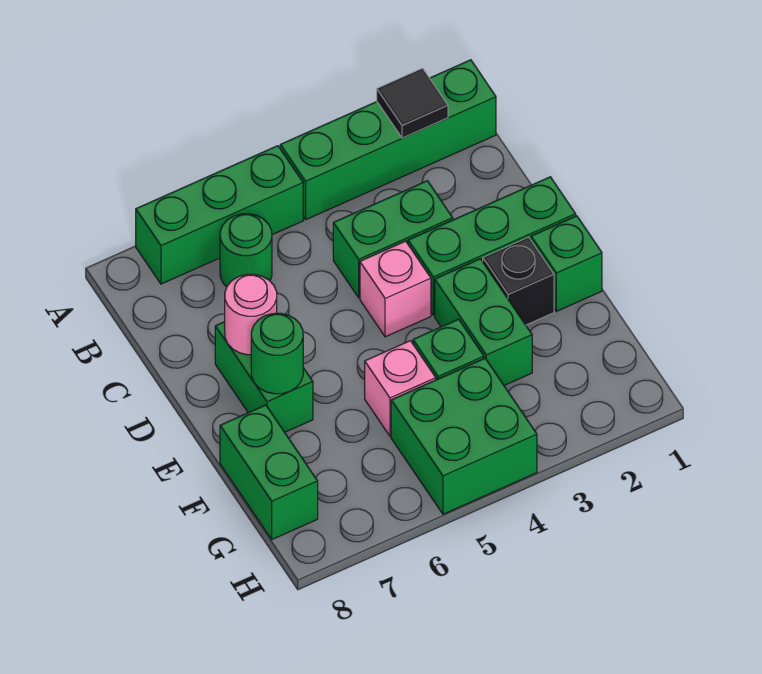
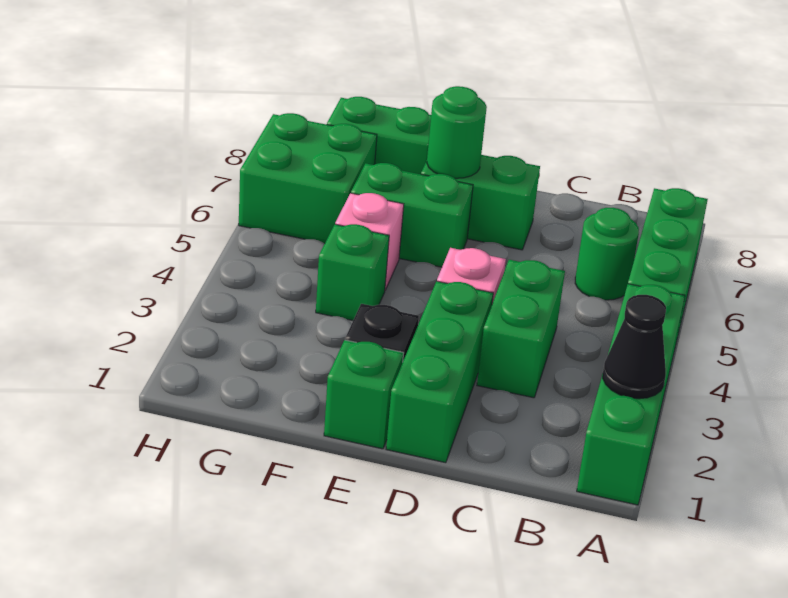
black 1x1 tile [377,68,448,138] -> black 1x1 cone [603,295,666,399]
pink 1x1 round brick [225,274,277,355] -> none
green 1x2 brick [435,259,532,385] -> green 1x2 brick moved to [351,163,473,267]
green 2x2 brick [391,358,537,514] -> green 2x2 brick moved to [239,113,377,243]

